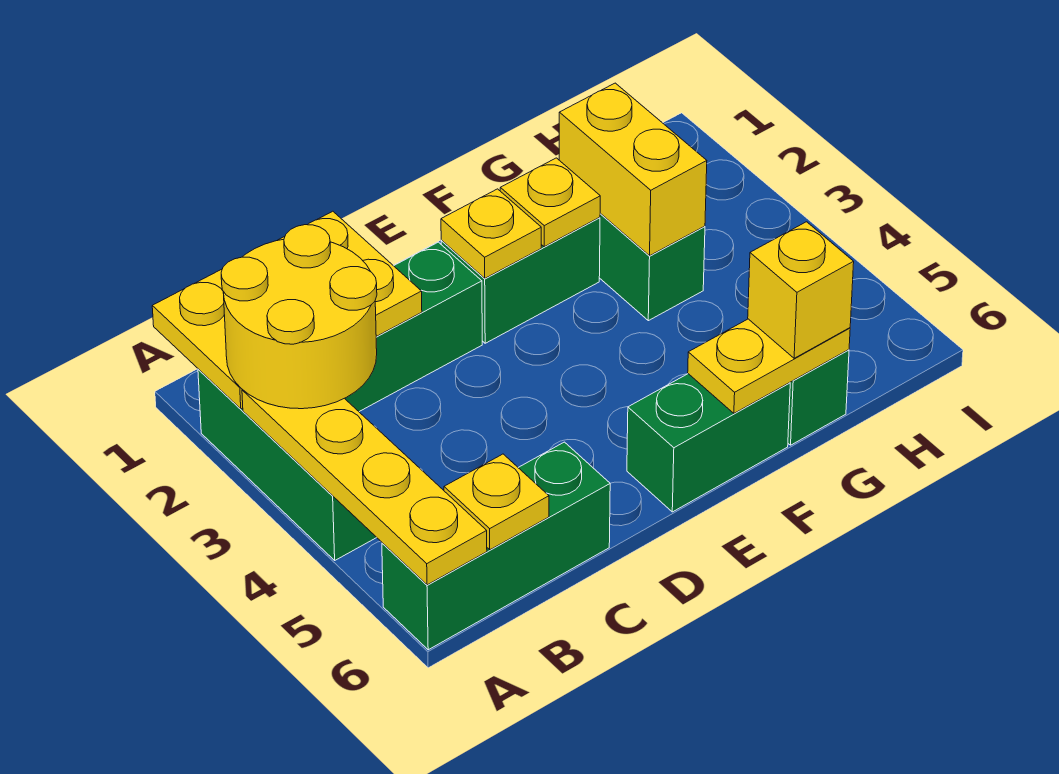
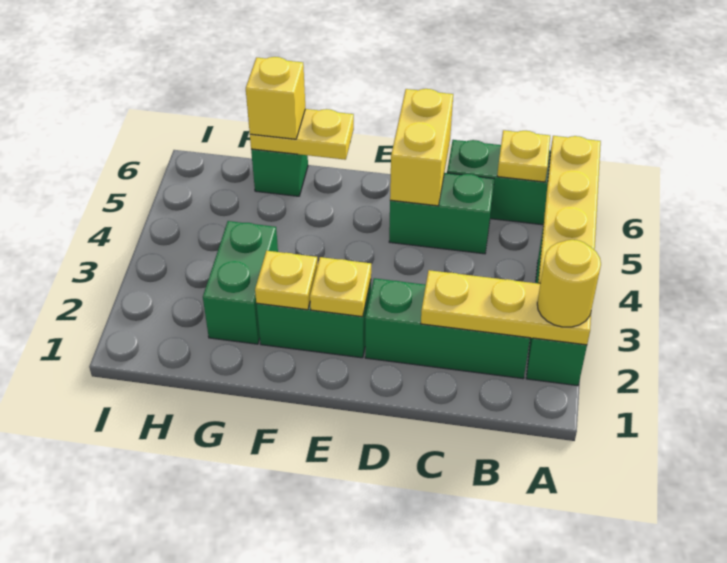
yellow 2x3 plate [152,211,422,409] -> yellow 1x3 plate [421,270,591,345]
yellow 2x2 round brick [221,225,377,409] -> yellow 1x1 round brick [537,240,601,327]
green 1x2 brick [627,374,790,512] -> green 1x2 brick moved to [389,173,494,254]
yellow 1x2 brick [559,83,707,256] -> yellow 1x2 brick moved to [390,89,453,206]

